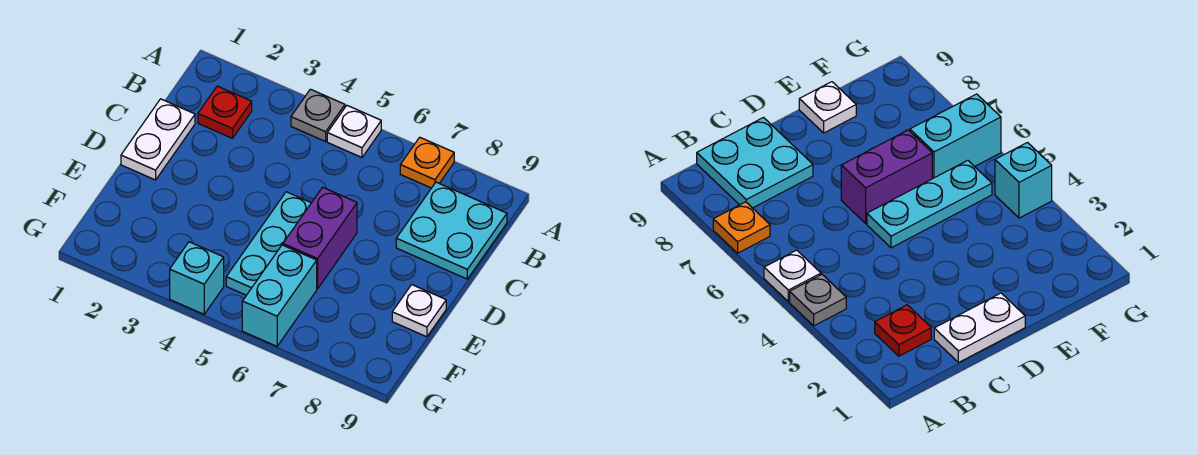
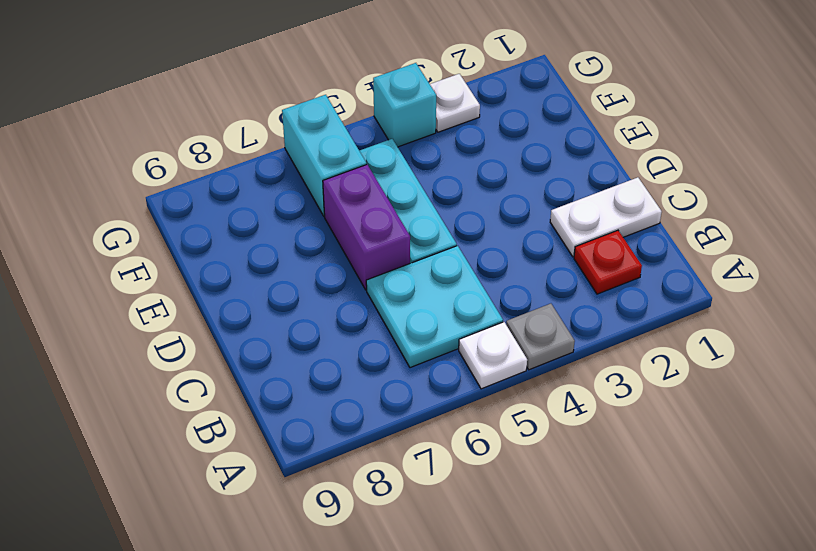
orange 1x1 plate [400,137,454,188] -> none
cyan 2x2 plate [396,182,507,279] -> cyan 2x2 plate moved to [366,246,503,368]
white 1x2 plate [121,99,195,180] -> white 1x2 plate turned to [550,177,662,257]
white 1x1 plate [392,285,446,337] -> white 1x1 plate moved to [430,74,480,132]

